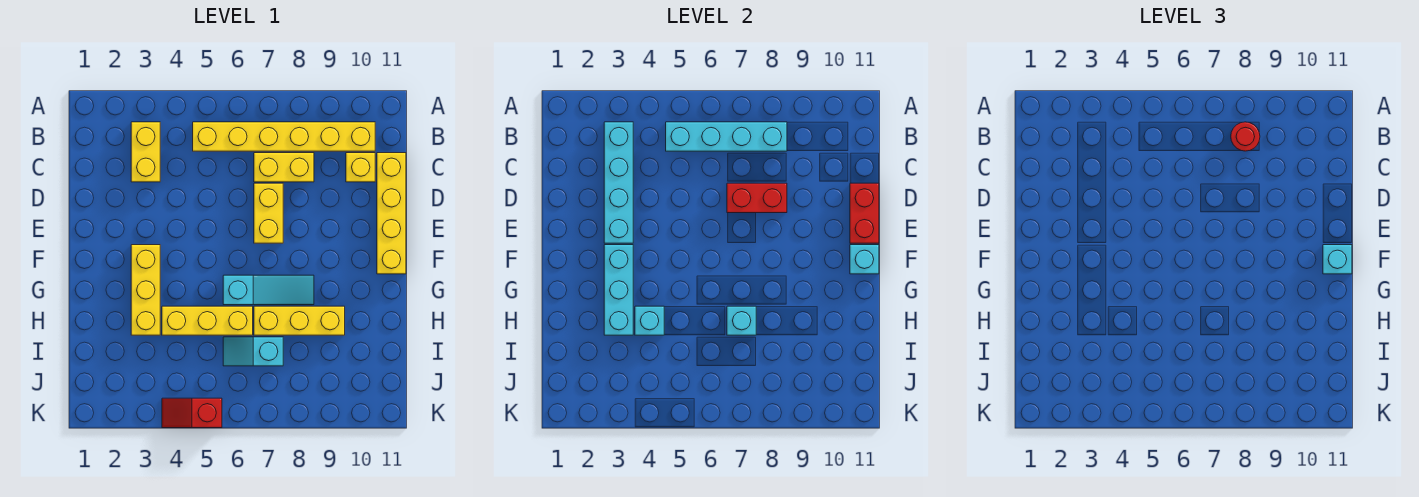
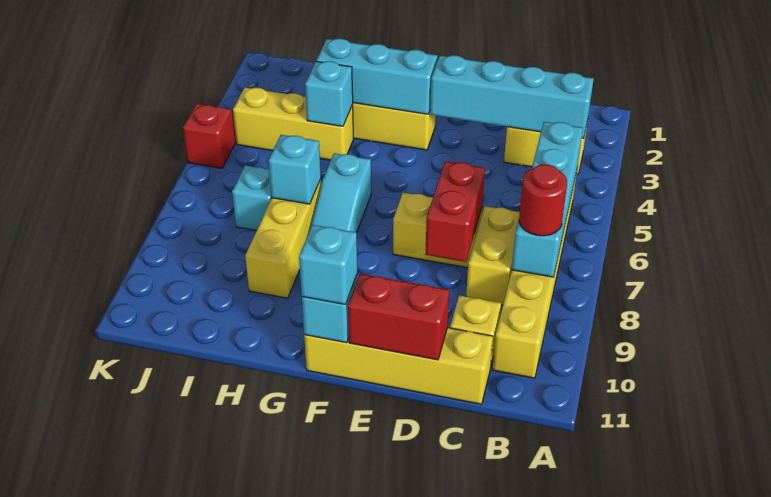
yellow 1x3 brick [162,306,253,335] -> yellow 1x3 brick turned to [233,88,354,160]

